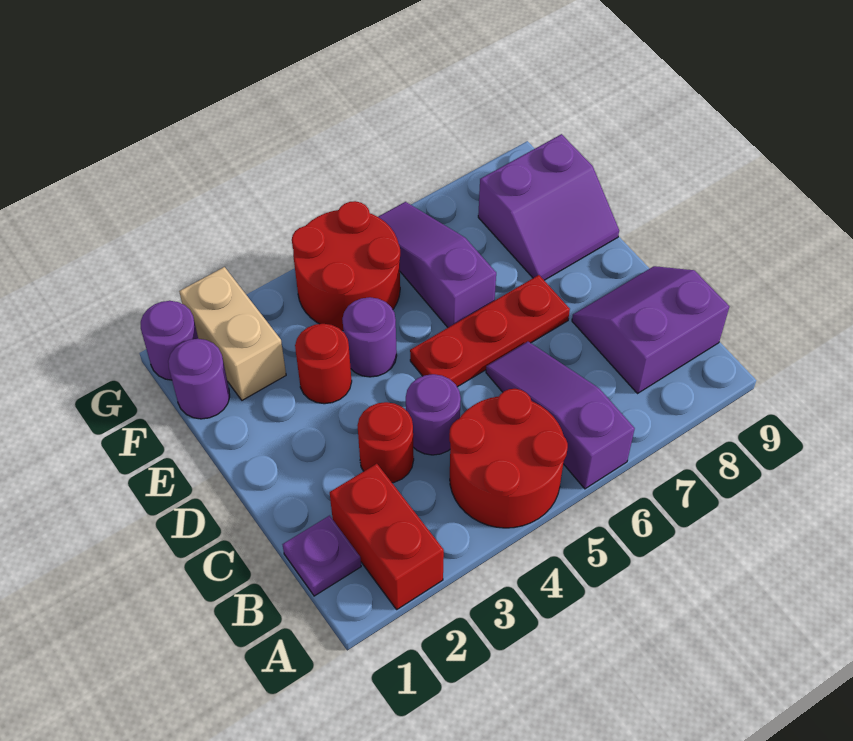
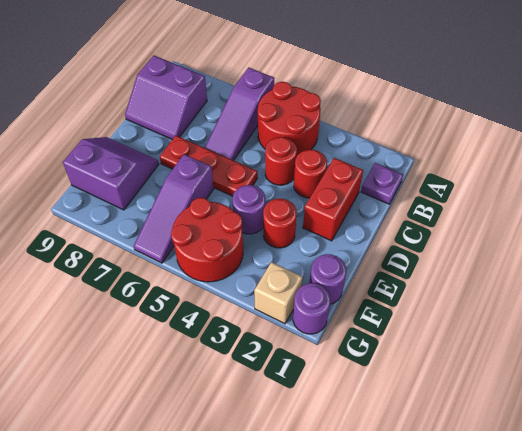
red 1x2 brick [330,464,444,609] -> red 1x2 brick moved to [303,158,363,241]
purple 1x1 round brick [406,374,461,455] -> red 1x1 round brick [265,137,297,185]
tan 1x2 brick [179,267,286,400] -> tan 1x1 brick [254,262,303,324]

